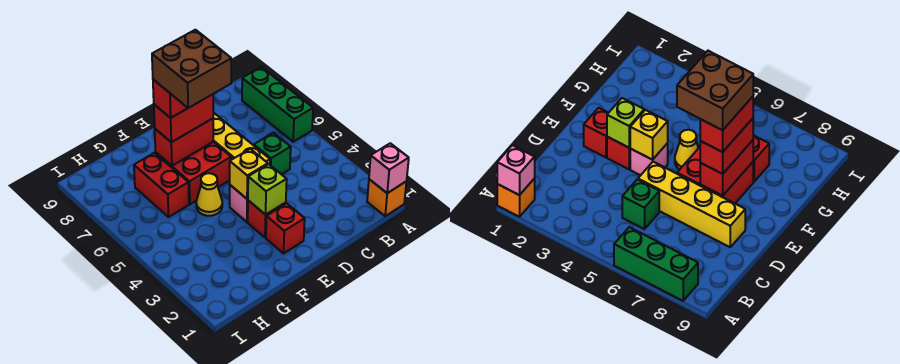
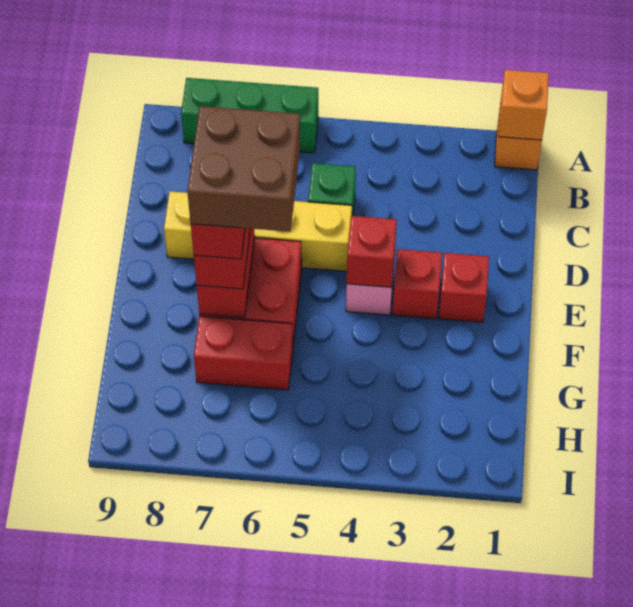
pink 1x1 brick [369,143,409,193] -> orange 1x1 brick [499,70,549,140]
lime 1x1 brick [248,164,287,215] -> none
yellow 1x1 brick [230,149,268,199] -> red 1x1 brick [347,216,397,287]
yellow 1x1 cone [196,173,222,216] -> none

